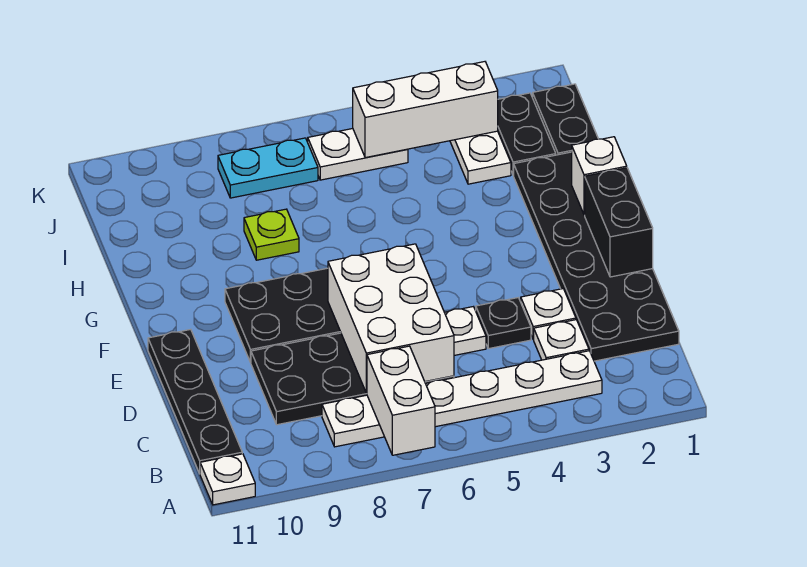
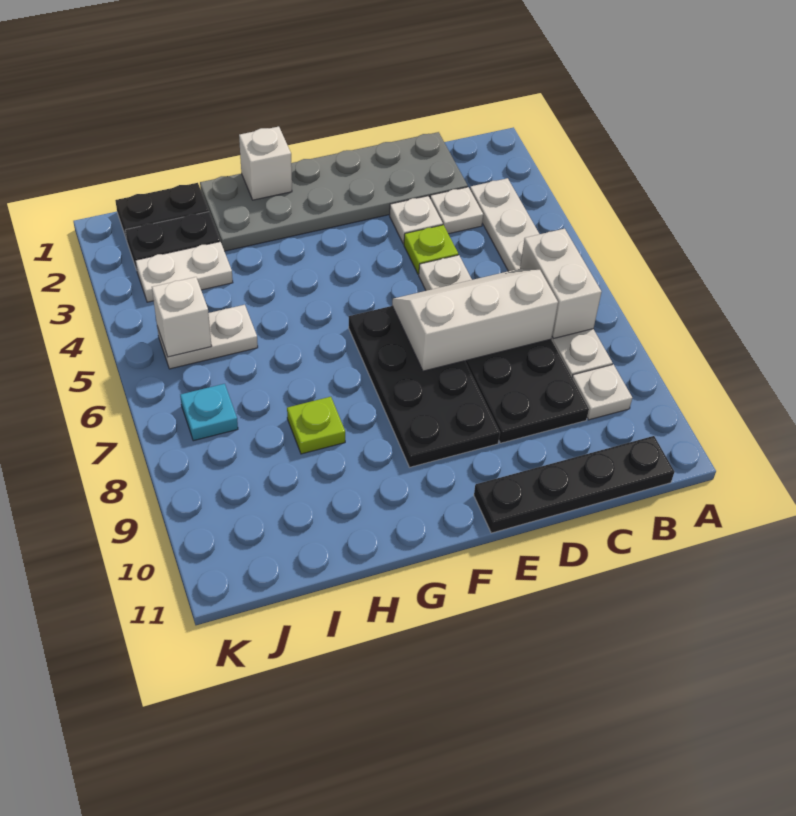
white 1x2 brick [367,346,435,455] -> white 1x2 brick turned to [520,229,601,339]
white 1x1 plate [200,454,255,505] -> white 1x1 plate moved to [572,364,632,420]
black 2x6 plate [514,152,679,361] -> grey 2x6 plate [200,132,468,251]
white 2x3 brick [328,244,454,393] -> white 2x3 slope [392,269,558,371]
black 1x1 plate [476,298,531,349] -> lime 1x1 plate [404,225,458,274]
black 1x2 brick [585,168,653,277] -> none
white 1x3 brick [353,62,498,158] -> white 1x1 brick [152,277,212,357]
white 1x2 plate [308,129,408,180] -> white 1x2 plate turned to [157,305,258,369]
cyan 1x2 plate [218,138,318,198] -> cyan 1x1 plate [180,384,238,441]

